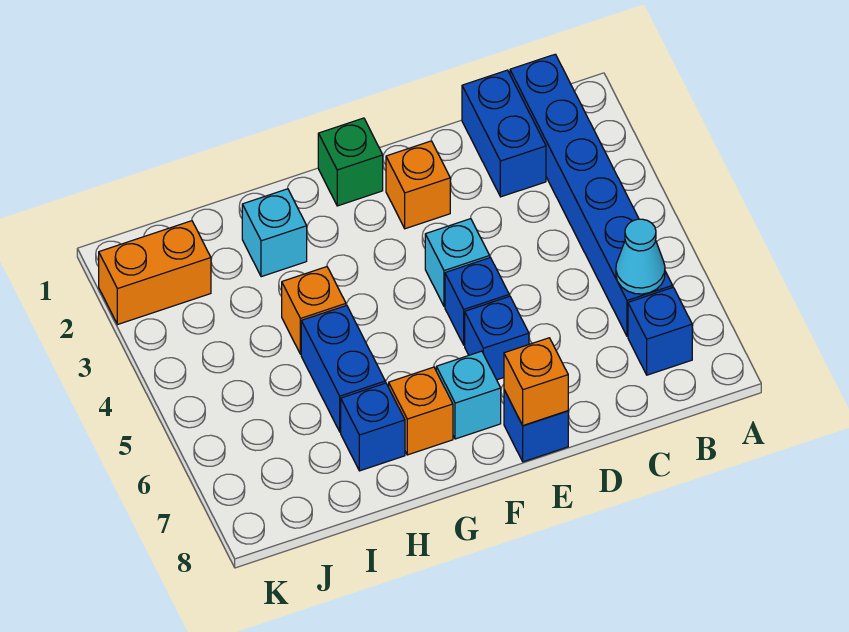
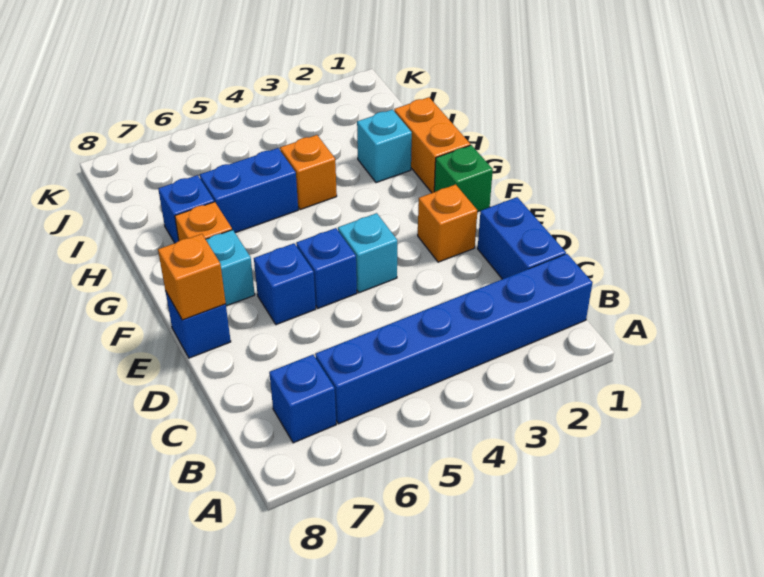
cyan 1x1 cone [616,219,665,294] -> none
blue 1x2 brick [462,70,546,197] -> blue 1x2 brick turned to [478,197,566,279]
orange 1x2 brick [99,221,211,324] -> orange 1x2 brick moved to [394,97,470,193]

